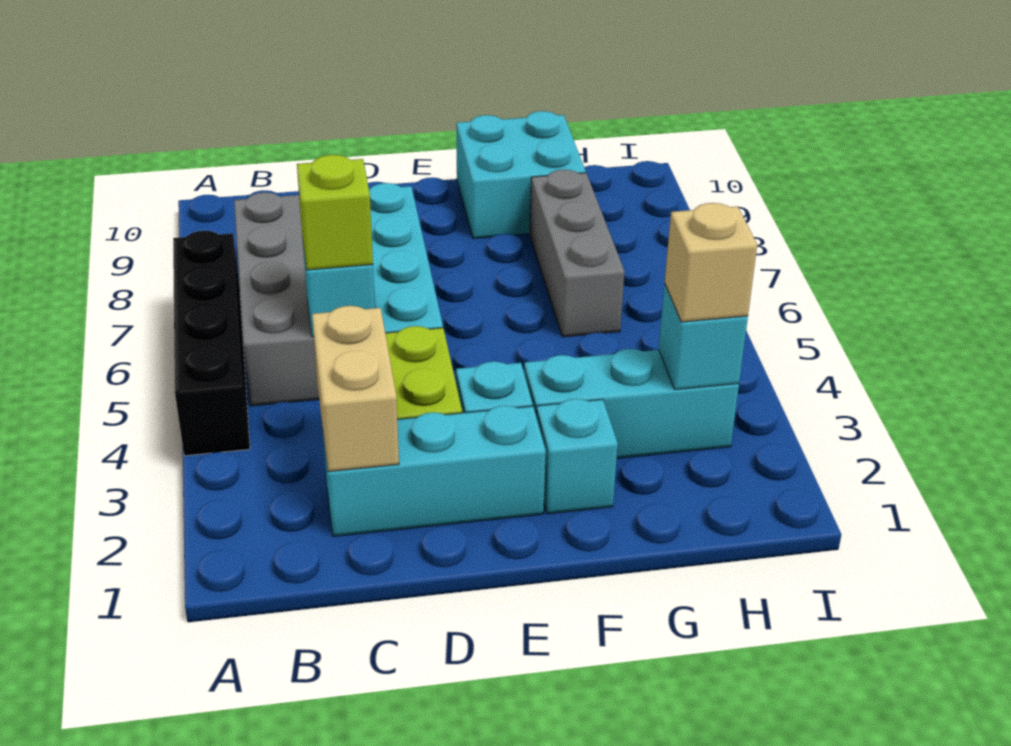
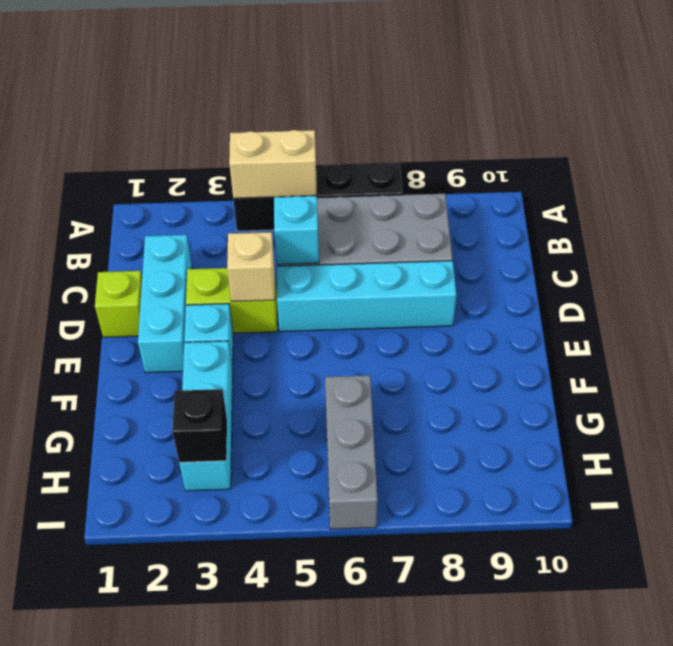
tan 1x2 brick [312,306,399,472] -> tan 1x2 brick moved to [229,130,317,198]
lime 1x1 brick [297,155,373,270] -> lime 1x1 brick moved to [95,271,142,337]
cyan 1x1 brick [536,399,618,514] -> none
cyan 2x2 brick [456,111,586,239] -> none
grey 1x3 brick [530,169,625,337] -> grey 1x3 brick turned to [325,375,378,529]
cyan 1x1 brick [659,284,748,390] -> black 1x1 brick [173,389,227,463]
tan 1x1 brick [665,203,757,322] -> tan 1x1 brick moved to [227,232,275,302]

